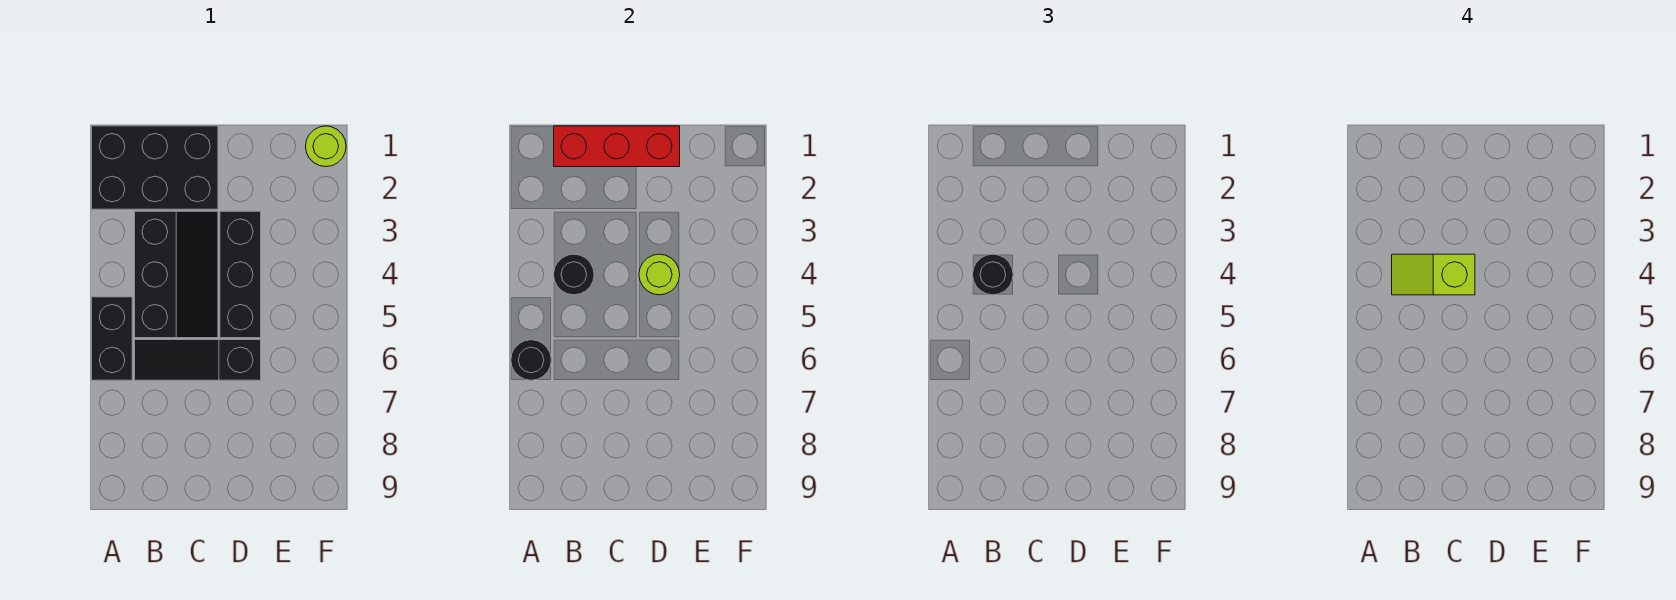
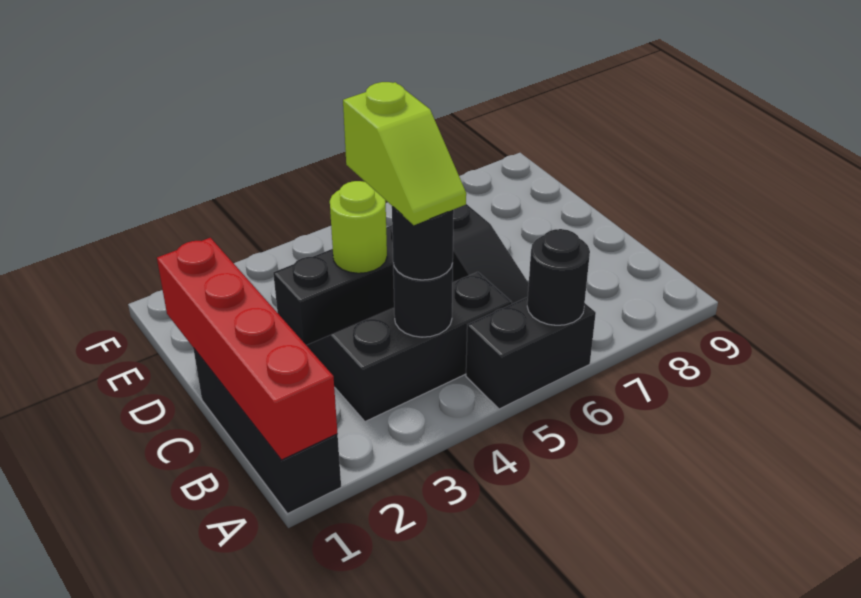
black 2x3 brick [92,126,218,209] -> black 1x3 brick [193,348,341,514]
red 1x3 brick [554,126,680,167] -> red 1x4 brick [157,238,338,460]
lime 1x1 round brick [306,126,346,167] -> none

